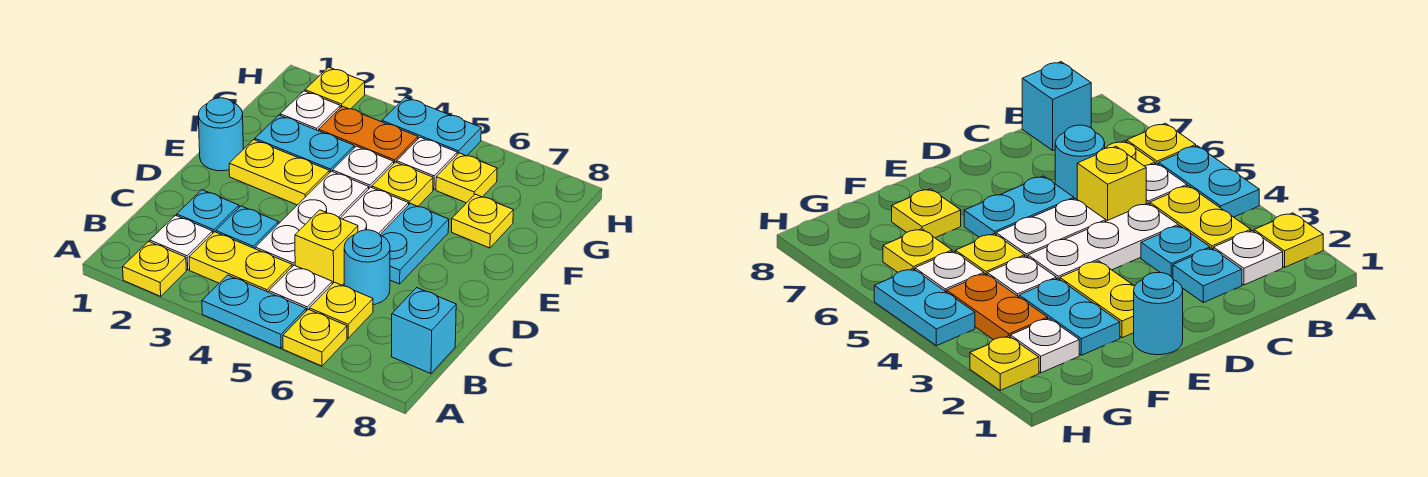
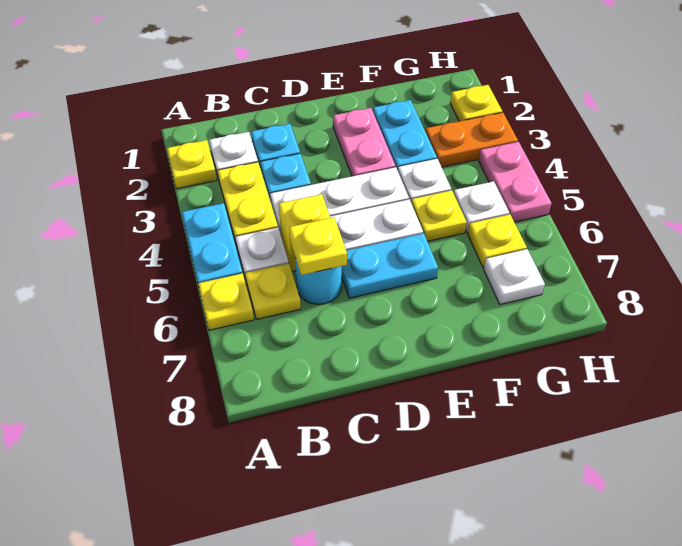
cyan 1x1 brick [391,288,456,374] -> none
cyan 1x1 round brick [198,98,243,171] -> none
yellow 1x2 plate [229,140,329,205] -> pink 1x2 plate [333,108,395,176]
yellow 1x1 plate [452,194,513,248] -> yellow 1x1 plate moved to [289,217,347,275]
white 1x1 plate [280,91,340,131] -> white 1x1 plate moved to [484,249,545,304]
orange 1x2 plate [319,106,418,163] -> orange 1x2 plate turned to [425,113,518,167]
cyan 1x2 plate [382,97,481,156] -> pink 1x2 plate [479,142,552,222]

